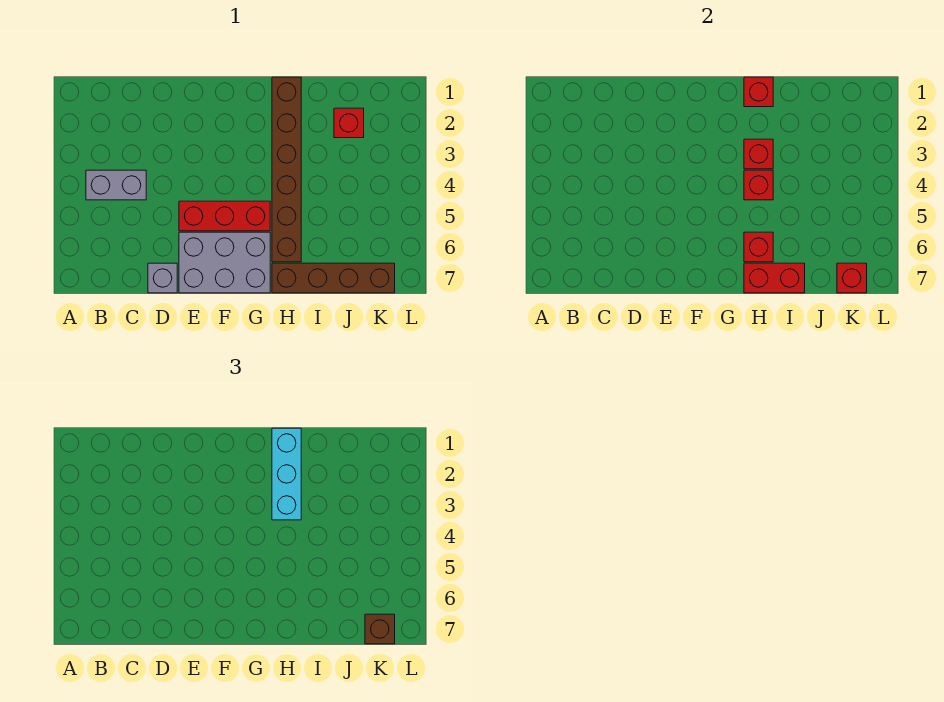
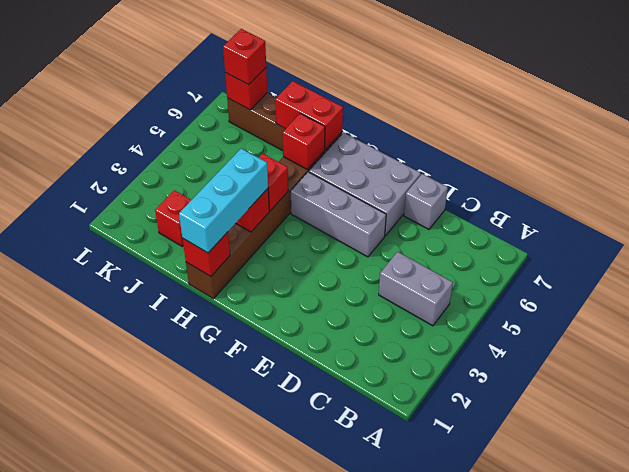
red 1x3 brick [179,201,270,231] -> grey 1x3 brick [290,172,386,257]
brown 1x1 brick [365,614,395,644] -> red 1x1 brick [223,29,266,85]

